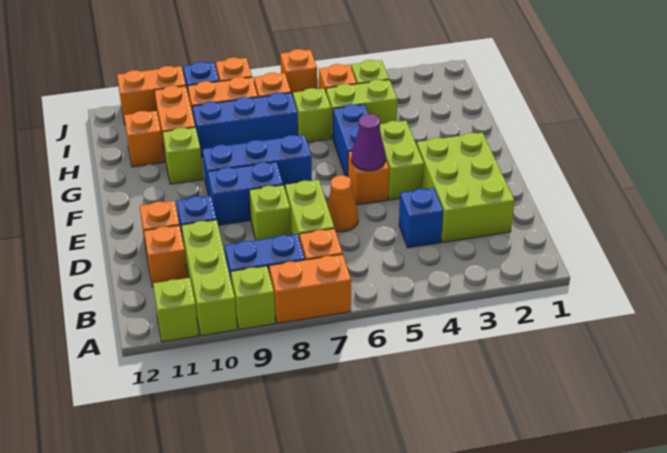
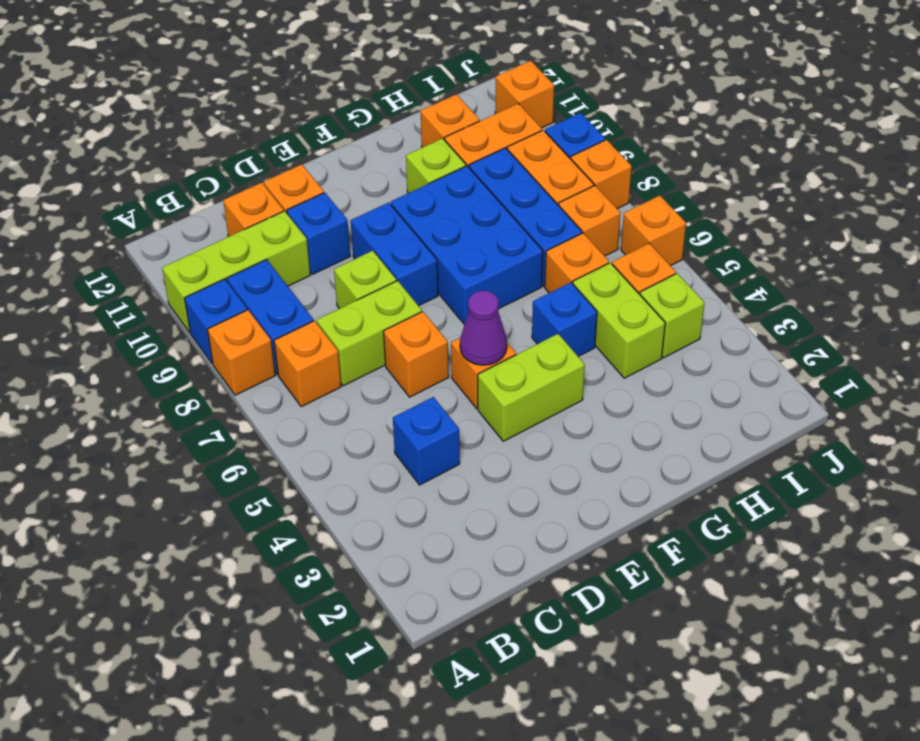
orange 1x2 brick [269,254,351,323] -> orange 1x1 brick [208,310,275,395]
lime 1x1 brick [231,266,275,330] -> blue 1x1 brick [185,279,247,364]
lime 1x1 brick [153,278,199,342] -> none
lime 2x3 brick [417,133,515,242] -> none
orange 1x1 cone [327,175,358,232] -> orange 1x1 brick [384,312,449,397]
blue 1x2 brick [333,104,368,177] -> blue 1x1 brick [532,282,597,356]
blue 1x3 brick [202,135,312,196] -> blue 2x3 brick [391,166,543,325]
lime 1x1 brick [293,88,331,142] -> orange 1x1 brick [545,233,609,293]
orange 1x2 brick [117,66,186,124] -> orange 1x1 brick [495,61,554,128]

